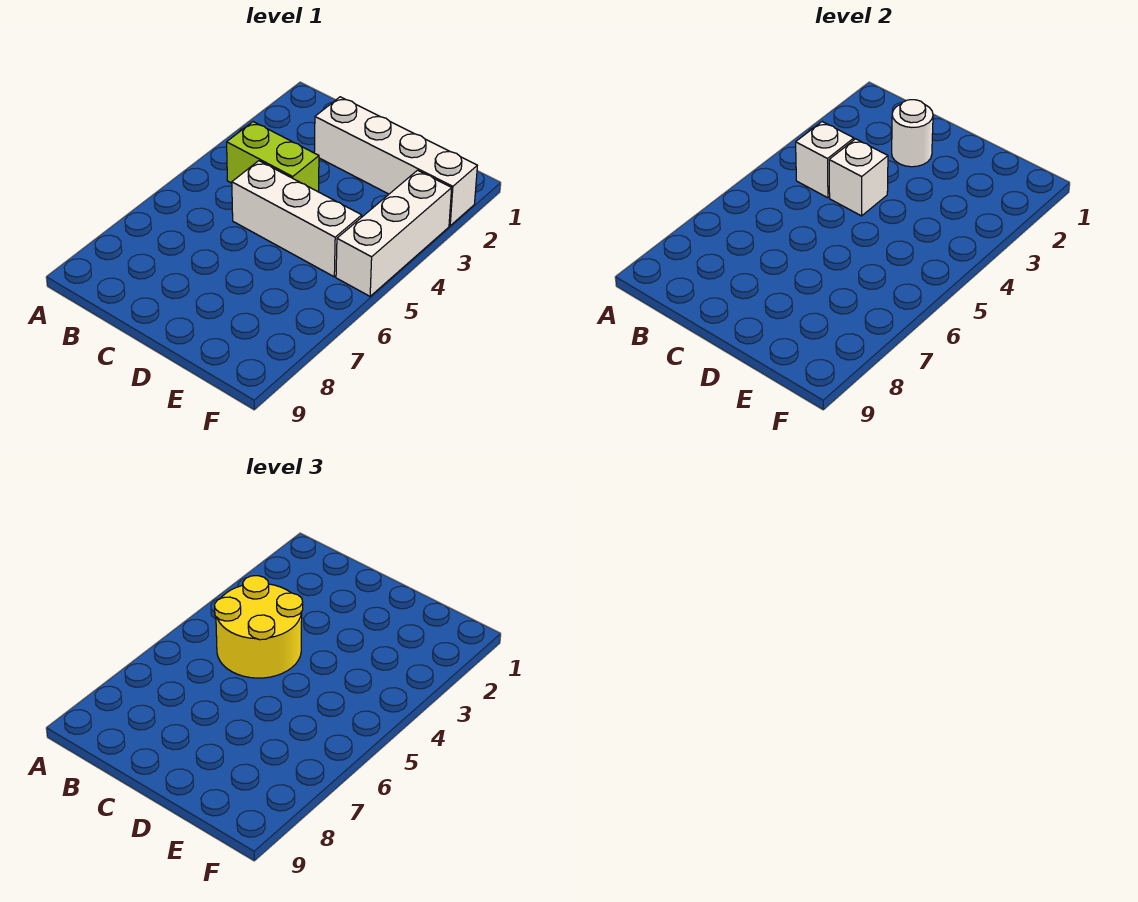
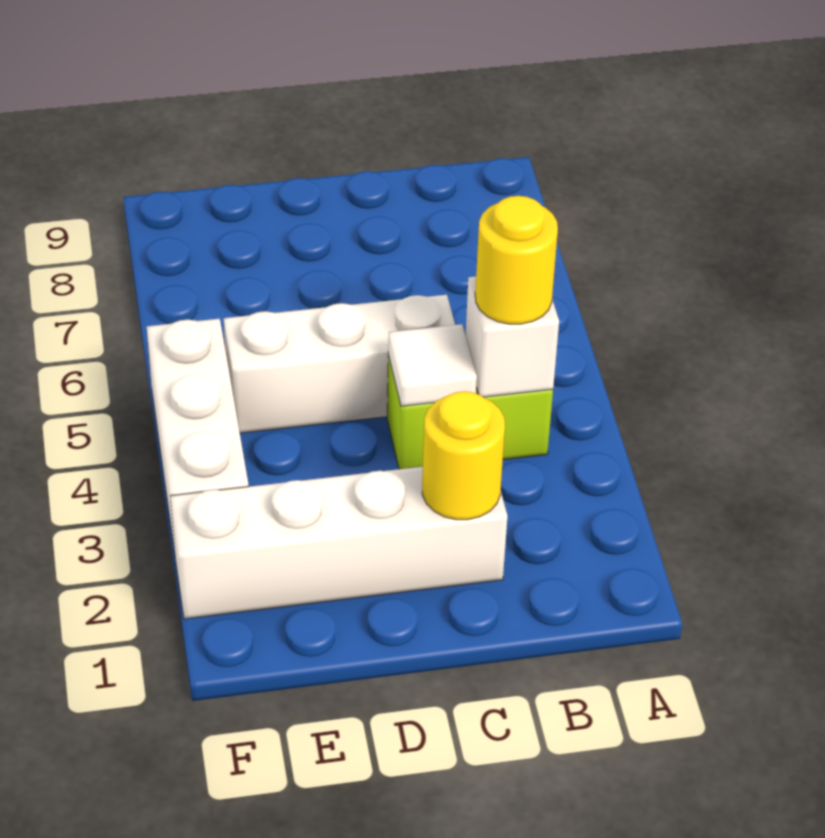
yellow 2x2 round brick [214,576,303,678] -> yellow 1x1 round brick [475,196,558,324]
white 1x1 round brick [892,100,933,167] -> yellow 1x1 round brick [422,391,505,520]
white 1x1 brick [829,139,888,216] -> white 1x1 tile [388,324,477,406]

